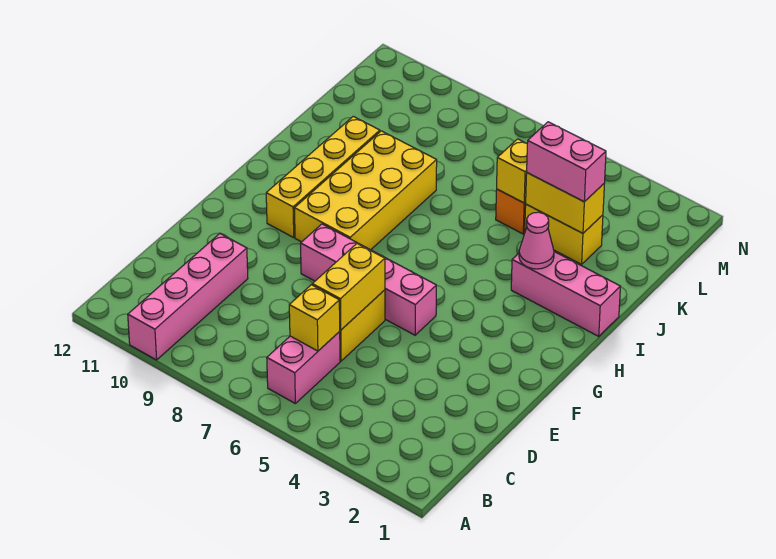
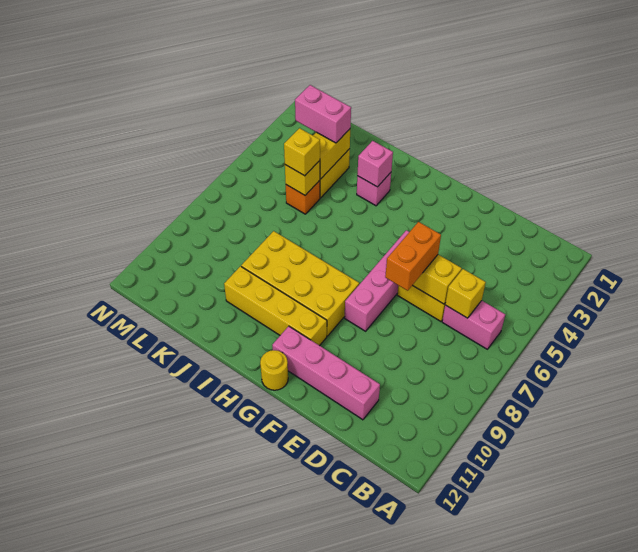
pink 1x4 brick [128,234,248,360] -> pink 1x4 brick moved to [272,326,380,420]
none -> orange 1x2 brick [385,222,441,291]
none -> yellow 1x1 round brick [260,350,288,390]
pink 1x3 brick [511,252,620,336] -> pink 1x1 brick [357,173,391,206]
pink 1x1 cone [519,212,554,269] -> pink 1x1 brick [357,141,393,187]
pink 1x2 brick [527,122,606,202] -> pink 1x2 brick turned to [295,85,351,143]
none -> yellow 1x1 brick [284,128,320,176]

